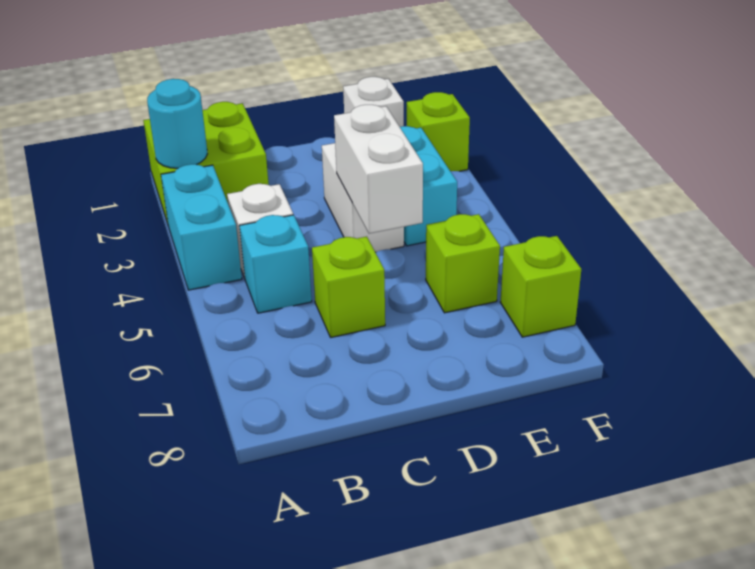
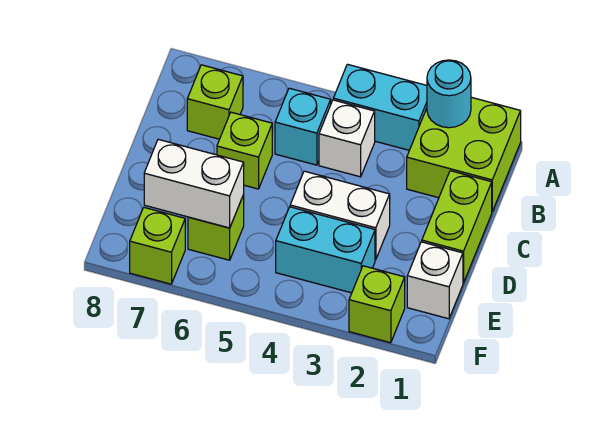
none -> lime 1x1 brick [187,65,243,139]
none -> lime 1x2 brick [422,171,492,283]
white 1x2 brick [334,105,423,234] -> white 1x2 brick moved to [144,139,244,228]

